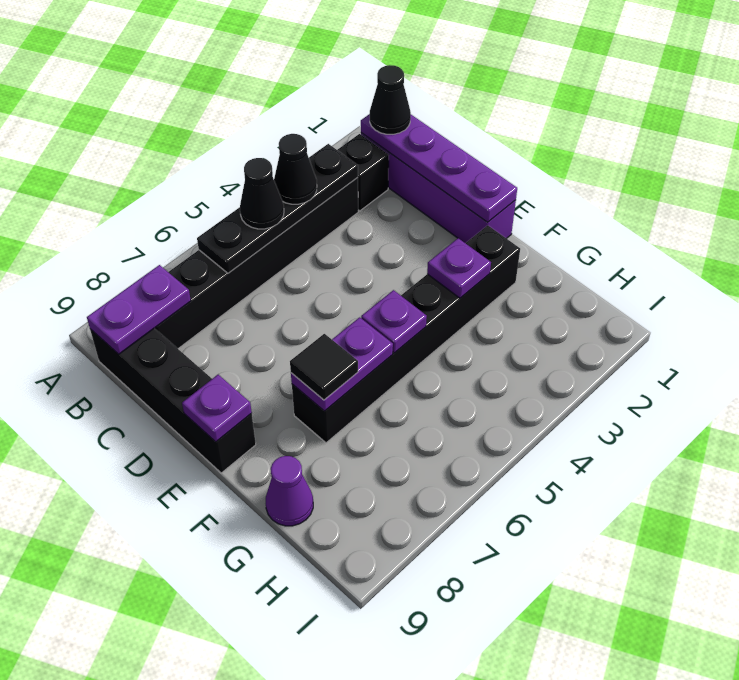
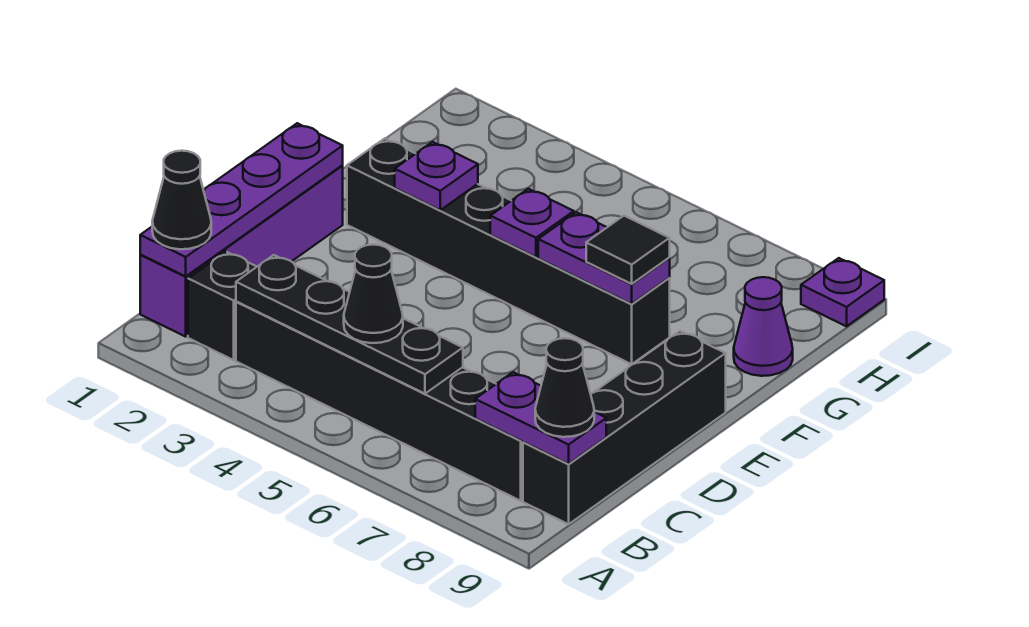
black 1x1 cone [274,134,317,204] -> black 1x1 cone moved to [535,338,594,437]
purple 1x1 plate [182,375,252,442] -> purple 1x1 plate moved to [801,258,884,326]

